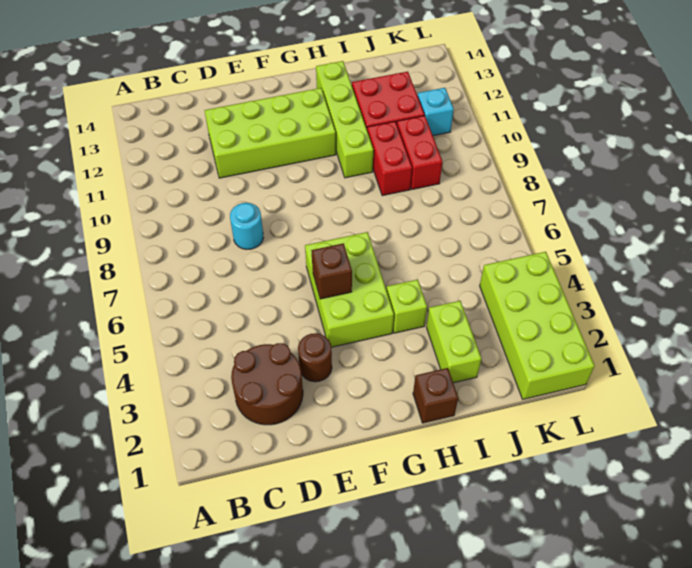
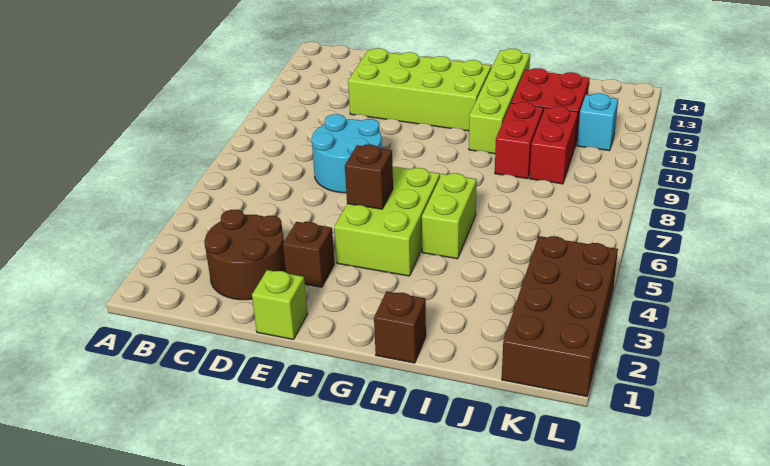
cyan 1x1 round brick [230,203,263,249] -> cyan 2x2 round brick [312,114,382,193]
brown 1x1 round brick [298,333,332,382] -> brown 1x1 brick [283,222,334,287]
lime 1x1 brick [386,280,427,333] -> lime 1x1 brick moved to [252,270,308,340]
lime 1x2 brick [426,301,481,383] -> lime 1x2 brick moved to [422,173,477,259]
lime 2x4 brick [480,252,595,399] -> brown 2x4 brick [502,236,618,396]

